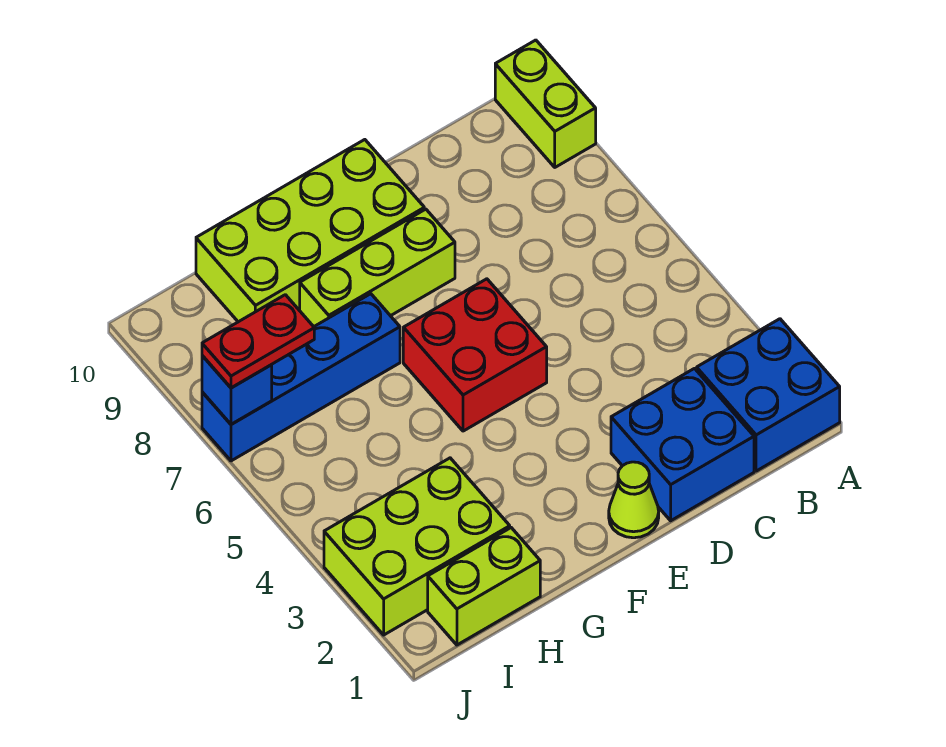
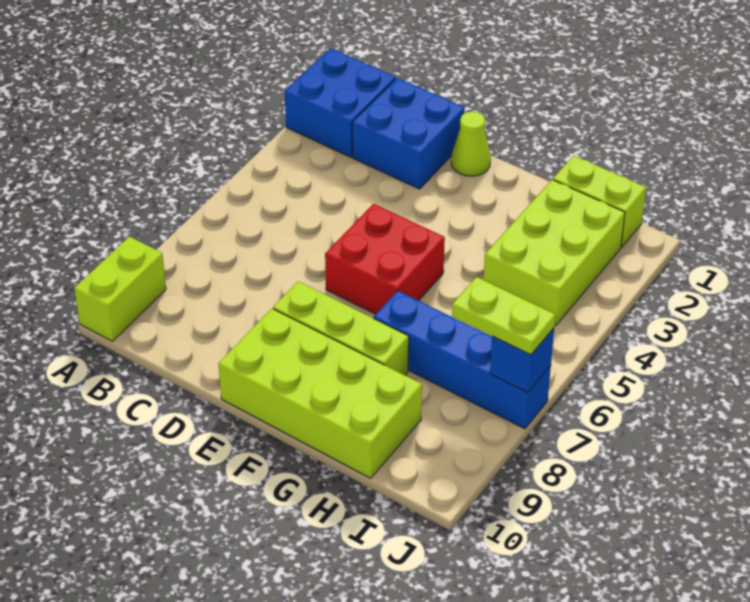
lime 2x3 brick [324,458,510,635] -> lime 2x3 brick turned to [484,180,625,325]
red 1x2 plate [202,295,314,388] -> lime 1x2 plate [452,277,555,355]

